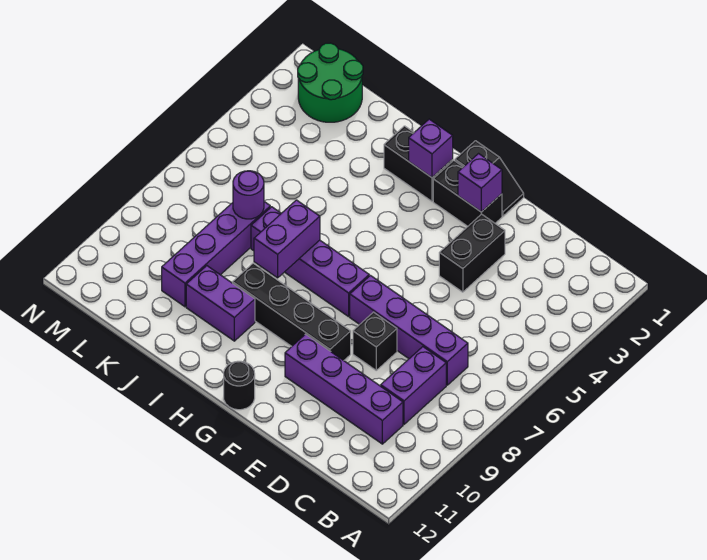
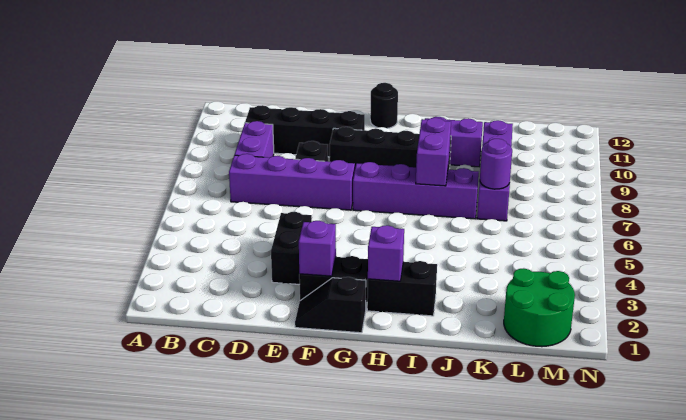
purple 1x4 brick [285,334,403,444] -> black 1x4 brick [245,105,365,157]

